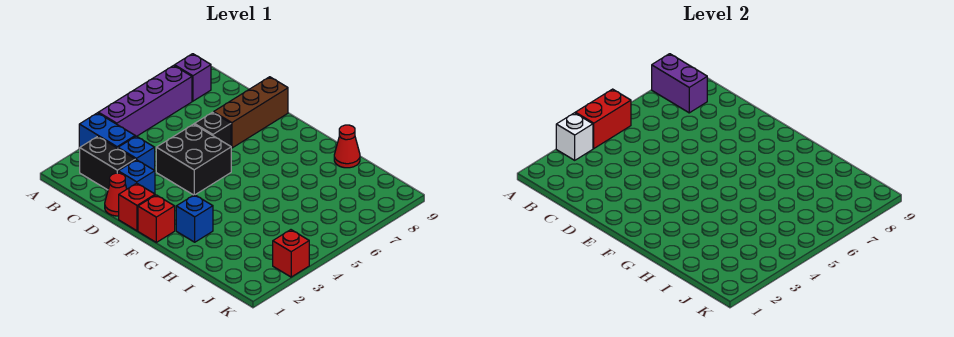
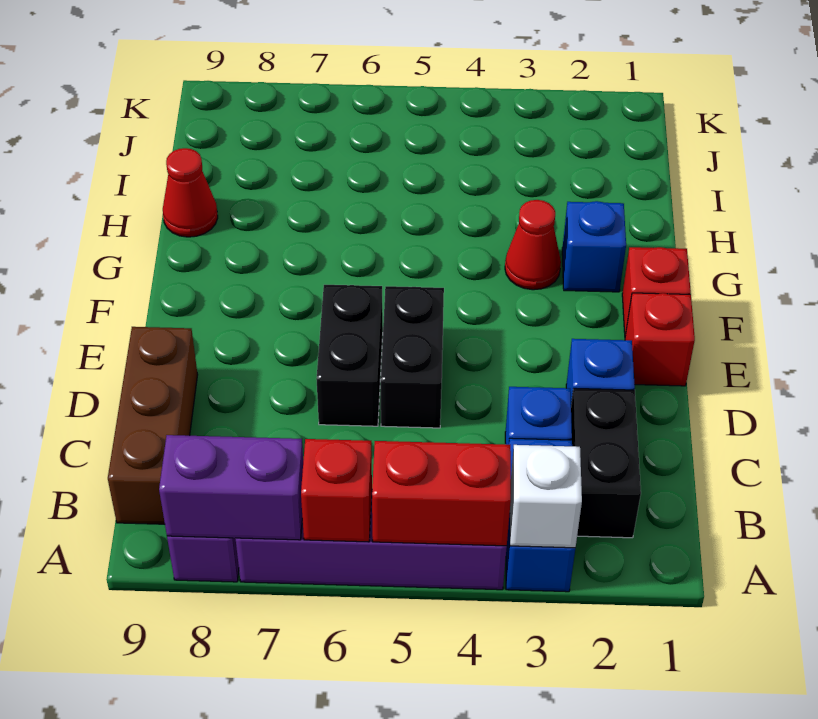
purple 1x2 brick [652,54,707,113] -> purple 1x2 brick turned to [159,435,303,540]
red 1x1 cone [105,173,127,216] -> red 1x1 cone moved to [505,200,561,290]
black 2x2 brick [156,124,231,195] -> black 1x2 brick [381,286,444,428]
black 1x1 brick [194,112,231,146] -> black 1x2 brick [316,285,383,426]
brown 1x3 brick [214,77,288,148] -> brown 1x3 brick turned to [108,327,198,524]
red 1x1 brick [273,230,309,277] -> red 1x1 brick moved to [301,439,372,542]

